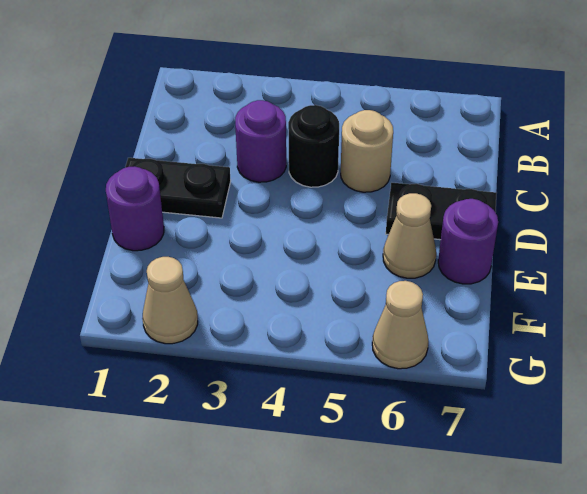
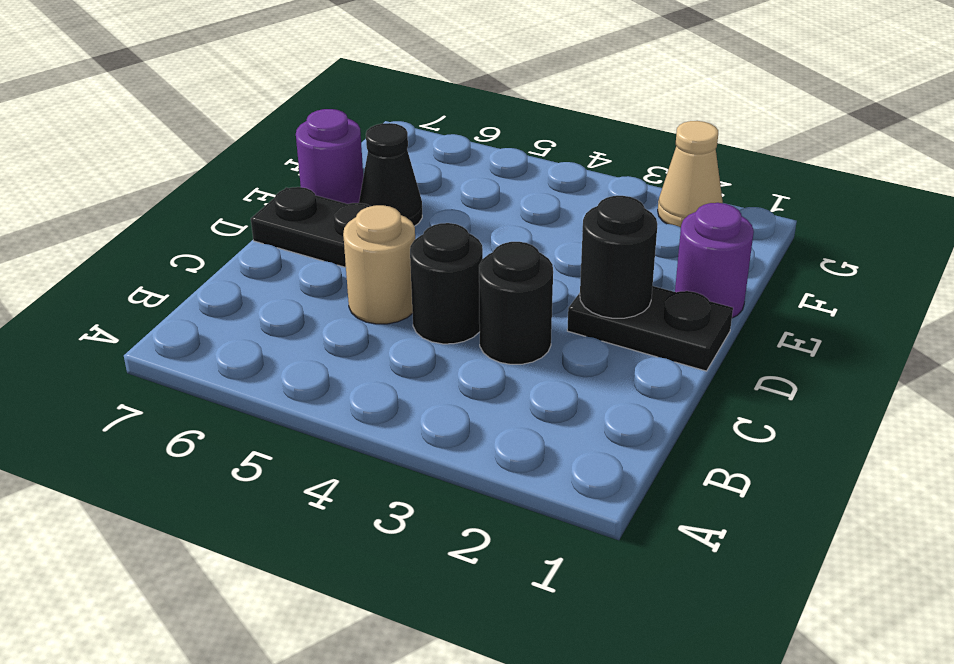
purple 1x1 round brick [235,100,286,182] -> black 1x1 round brick [479,242,553,364]
none -> black 1x1 round brick [580,196,657,318]
tan 1x1 cone [383,193,436,278] -> black 1x1 cone [359,123,422,226]
tan 1x1 cone [372,281,429,369] -> none

